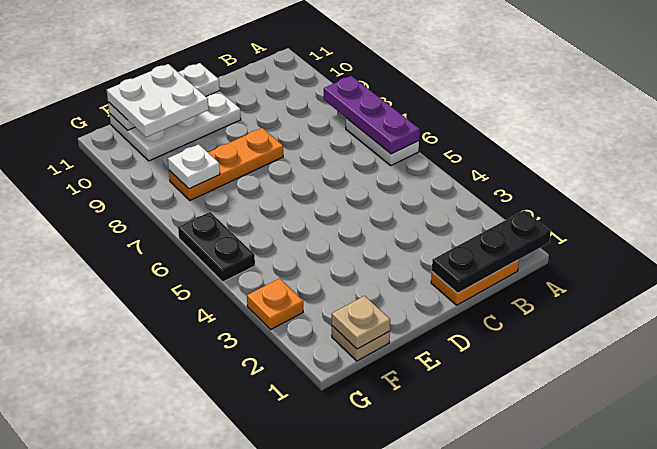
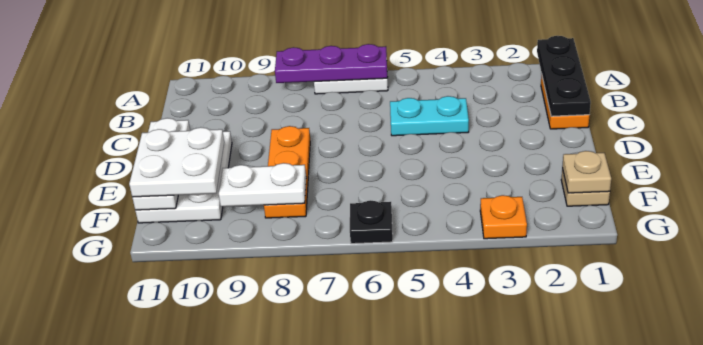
none -> cyan 1x2 plate [390,96,469,136]
white 1x1 plate [168,144,220,189] -> white 1x2 plate [219,163,306,207]
black 1x2 plate [178,212,255,282] -> black 1x1 plate [350,200,393,244]

